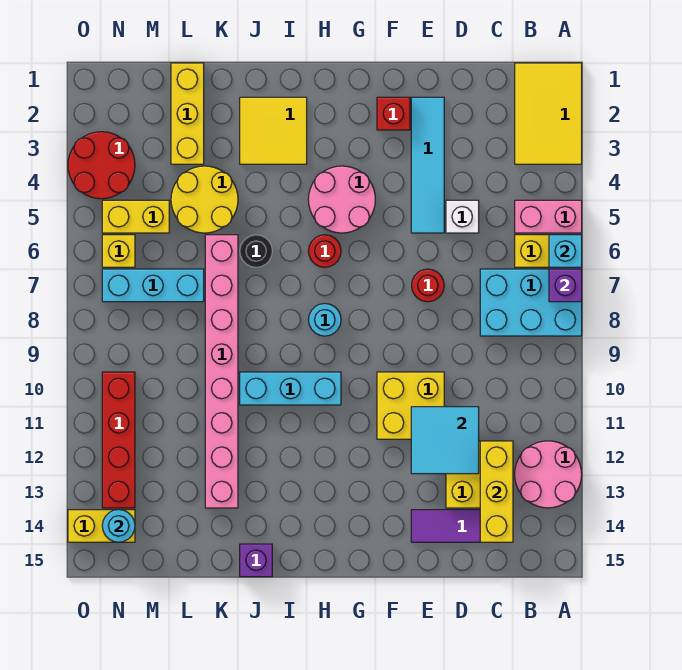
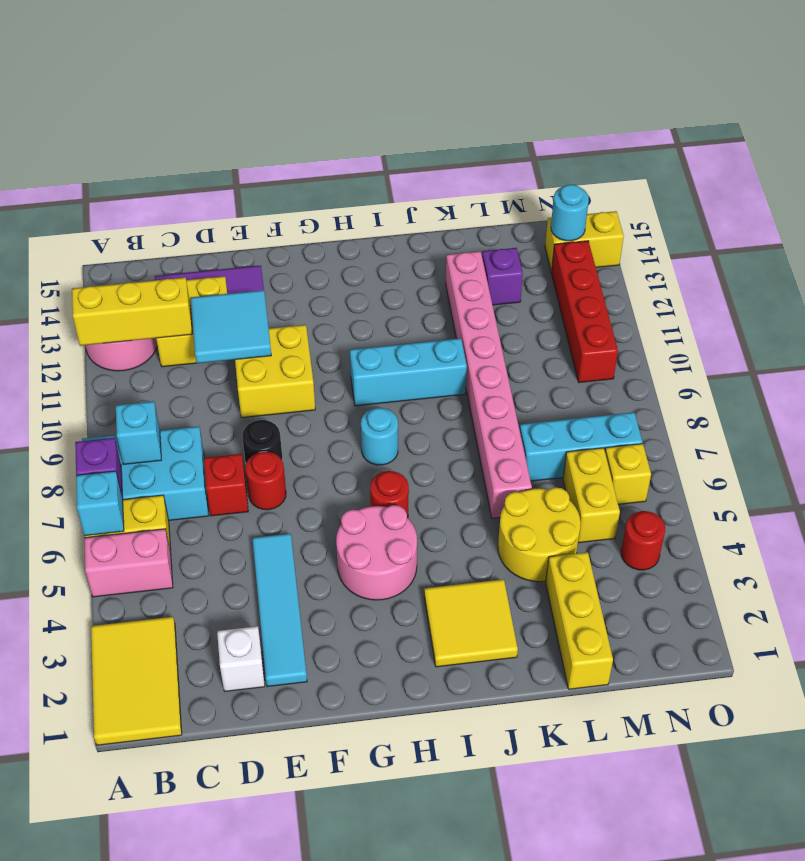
none -> cyan 1x1 brick [116,401,161,465]
yellow 1x3 brick [480,441,513,542] -> yellow 1x3 brick turned to [72,277,192,346]
white 1x1 brick [446,200,479,233] -> white 1x1 brick moved to [217,626,265,691]
red 1x1 brick [377,97,410,130] -> red 1x1 brick moved to [204,454,248,516]
black 1x1 round brick [240,235,272,267] -> black 1x1 round brick moved to [242,420,283,463]
purple 1x1 brick [240,544,272,577] -> purple 1x1 brick moved to [482,248,523,305]
yellow 1x2 brick [102,200,169,233] -> yellow 1x2 brick turned to [563,448,620,543]
red 2x2 round brick [68,132,135,199] -> red 1x1 round brick [621,511,665,570]

